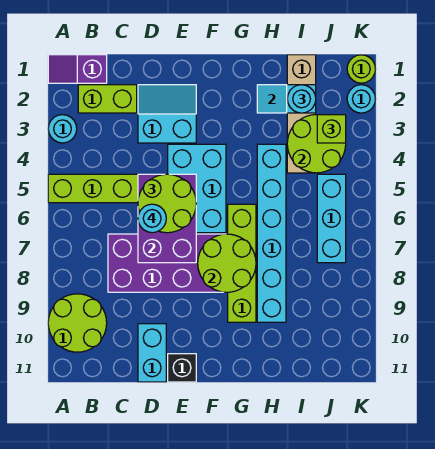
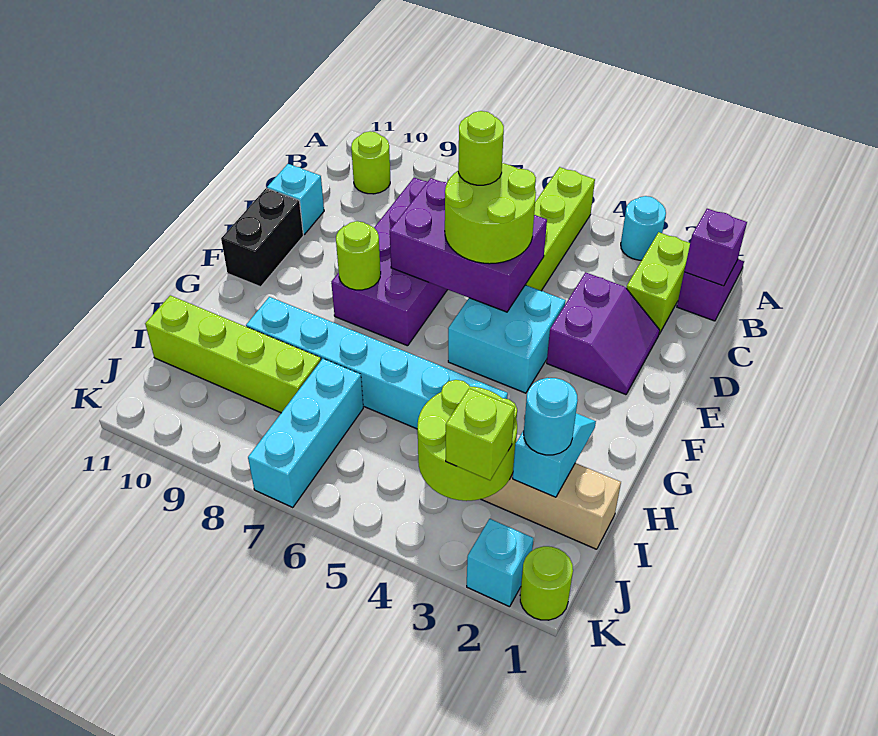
lime 2x2 round brick [48,294,107,352] -> lime 1x1 round brick [351,131,390,194]
none -> purple 1x1 brick [684,209,747,286]
cyan 2x2 slope [138,85,196,143] -> purple 2x2 slope [547,272,660,395]
cyan 1x1 round brick [138,204,166,233] -> lime 1x1 round brick [458,111,504,185]
cyan 1x2 brick [138,324,166,382] -> cyan 1x1 brick [267,164,324,234]
cyan 2x3 brick [168,144,226,233] -> cyan 2x2 brick [448,285,566,393]
black 1x1 brick [168,354,196,382] -> black 1x2 brick [221,188,303,287]
lime 2x2 round brick [198,234,256,292] -> lime 1x1 round brick [336,221,381,290]
lime 1x4 brick [228,204,256,322] -> lime 1x4 brick moved to [145,295,321,413]
cyan 1x3 brick [317,174,346,263] -> cyan 1x3 brick turned to [248,359,363,508]
cyan 1x1 round brick [347,85,375,113] -> cyan 1x1 brick [467,519,533,607]

